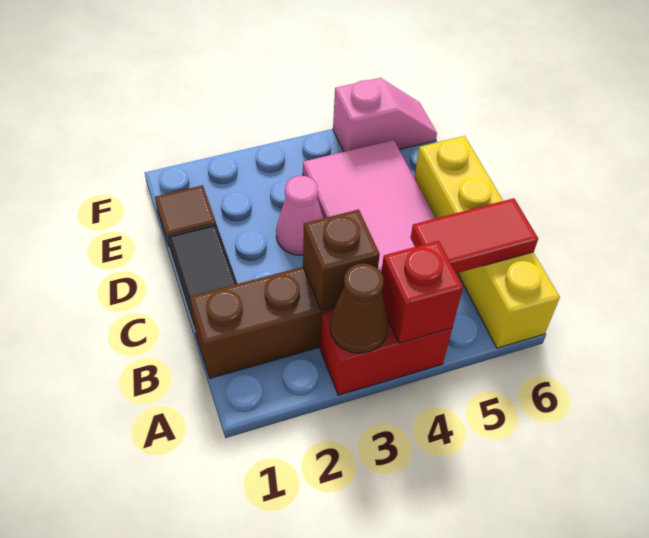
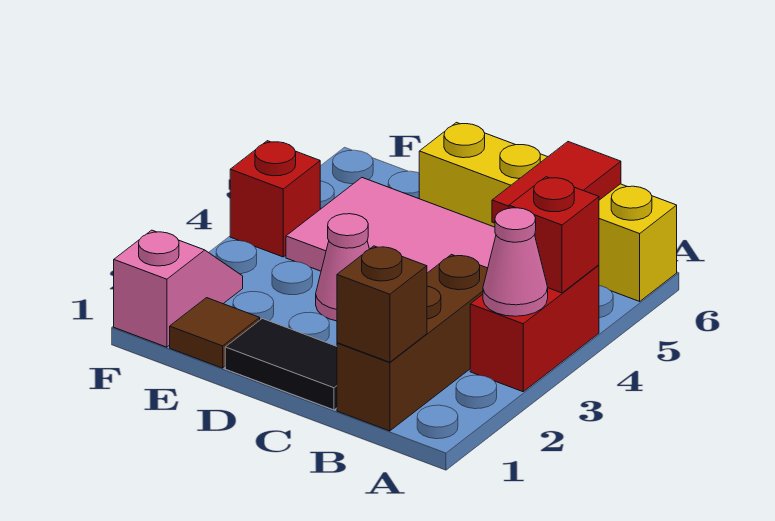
brown 1x1 cone [330,264,389,353] -> pink 1x1 cone [483,208,548,316]
brown 1x1 brick [303,209,380,310] -> brown 1x1 brick moved to [337,246,427,362]
none -> red 1x1 brick [230,141,320,257]
pink 1x2 slope [333,78,437,152] -> pink 1x2 slope moved to [114,230,243,347]

